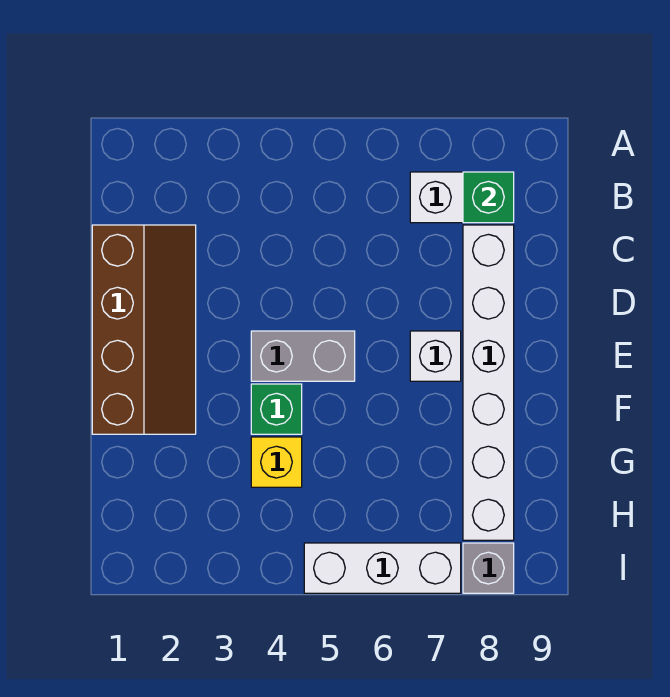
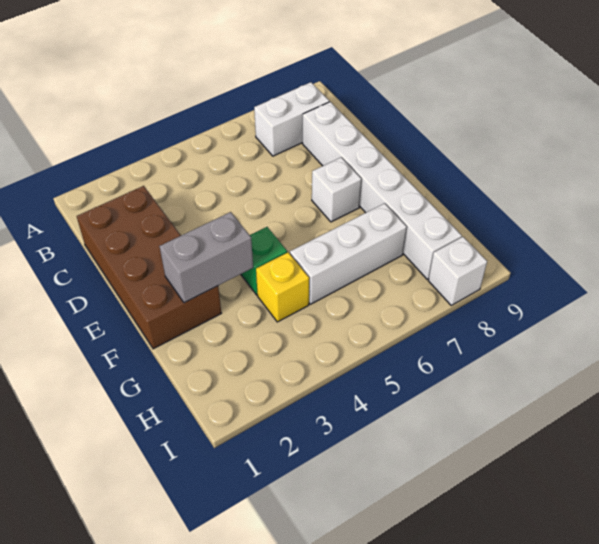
green 1x1 brick [463,172,514,223] -> none
brown 2x4 slope [92,225,196,434] -> brown 2x4 brick [77,186,221,349]
grey 1x2 brick [251,331,355,381] -> grey 1x2 brick moved to [160,212,253,303]
white 1x3 brick [304,543,461,593] -> white 1x3 brick moved to [290,203,407,304]
grey 1x1 brick [463,543,514,593] -> white 1x1 brick [428,237,487,305]

